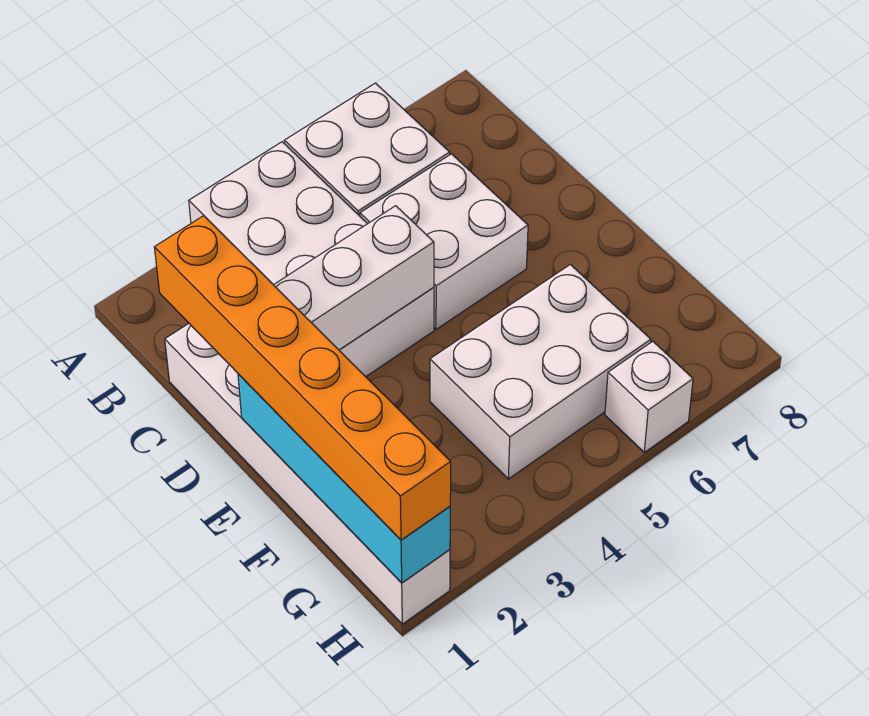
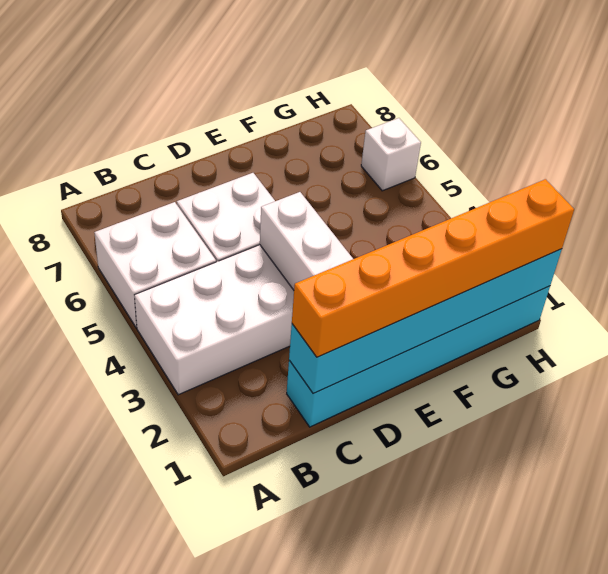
white 1x6 brick [165,324,450,624] -> cyan 1x6 brick [287,286,550,427]
cyan 1x4 brick [238,374,450,583] -> cyan 1x6 brick [289,249,562,394]
white 2x3 brick [430,265,651,479] -> none

